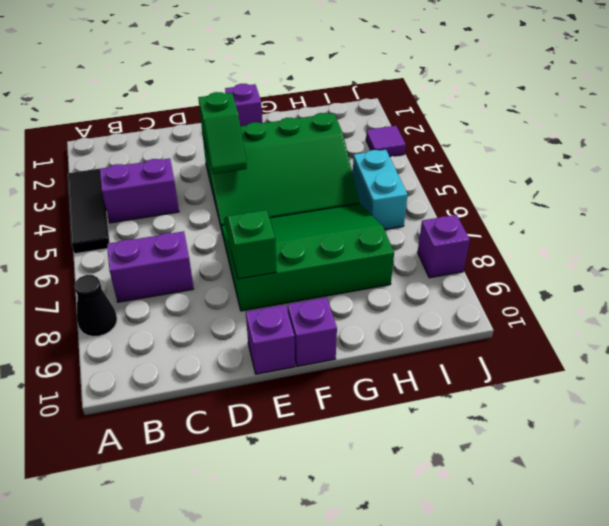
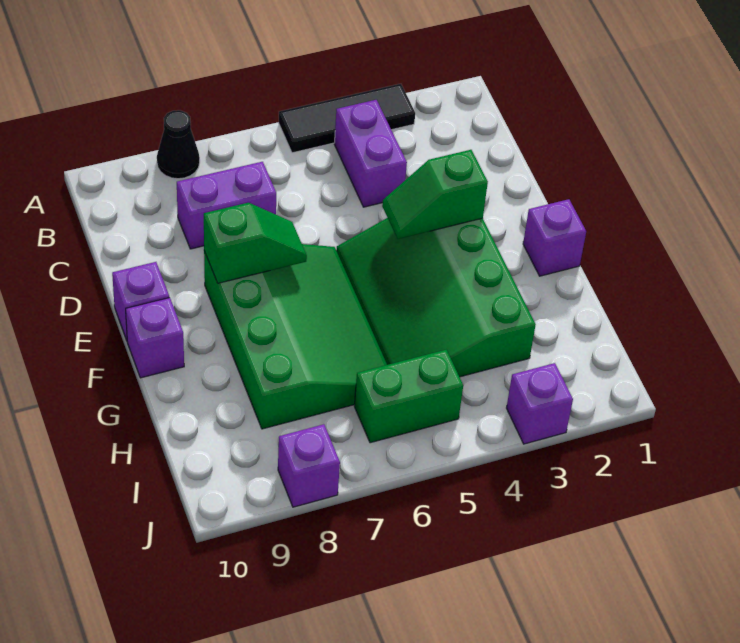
purple 1x2 brick [107,231,194,302] -> purple 1x2 brick turned to [177,162,276,249]
cyan 1x2 brick [353,150,408,230] -> green 1x2 brick [354,350,463,443]
purple 1x1 tile [366,126,406,157] -> purple 1x1 brick [507,363,573,444]

